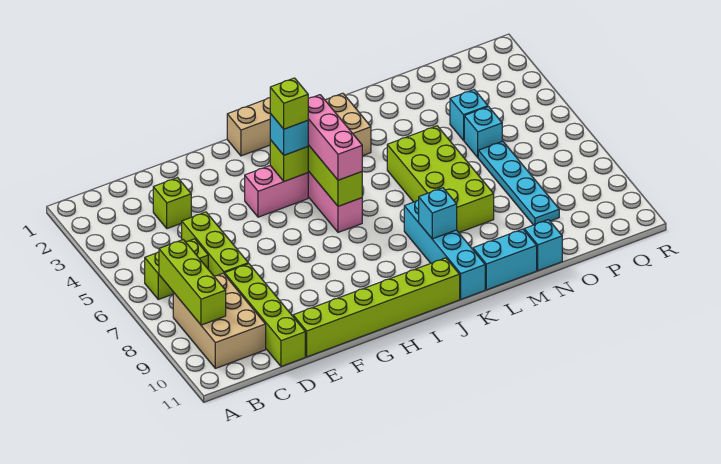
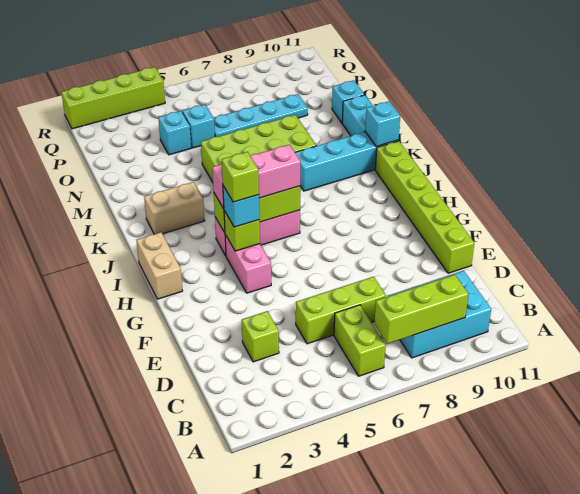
tan 2x3 brick [173,273,266,368] -> cyan 2x3 brick [388,271,491,358]
lime 1x4 brick [225,264,305,367] -> lime 1x4 brick moved to [61,67,165,129]
cyan 1x1 brick [419,188,457,239] -> cyan 1x1 brick moved to [365,101,400,147]

